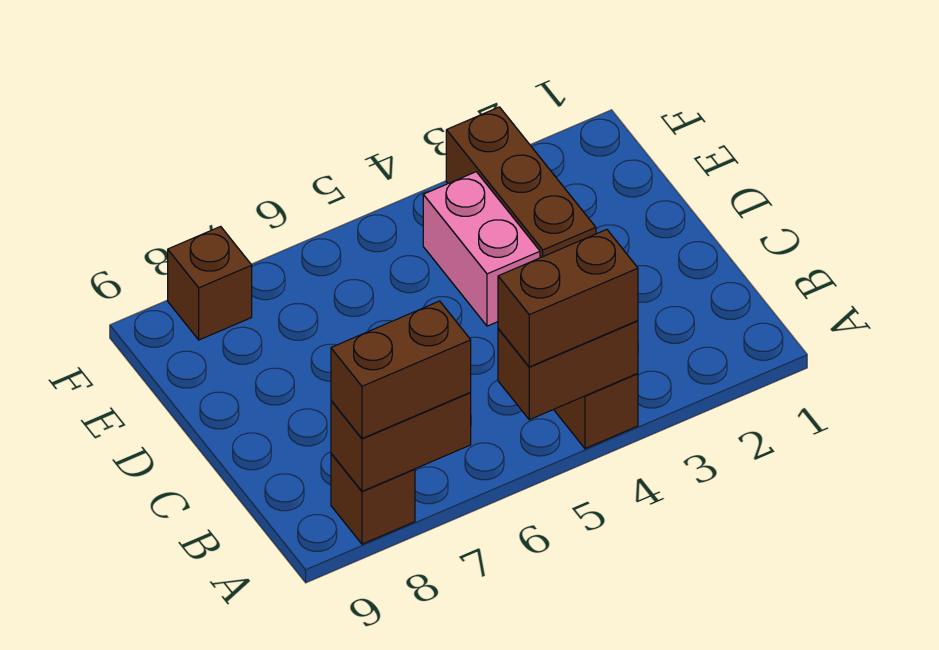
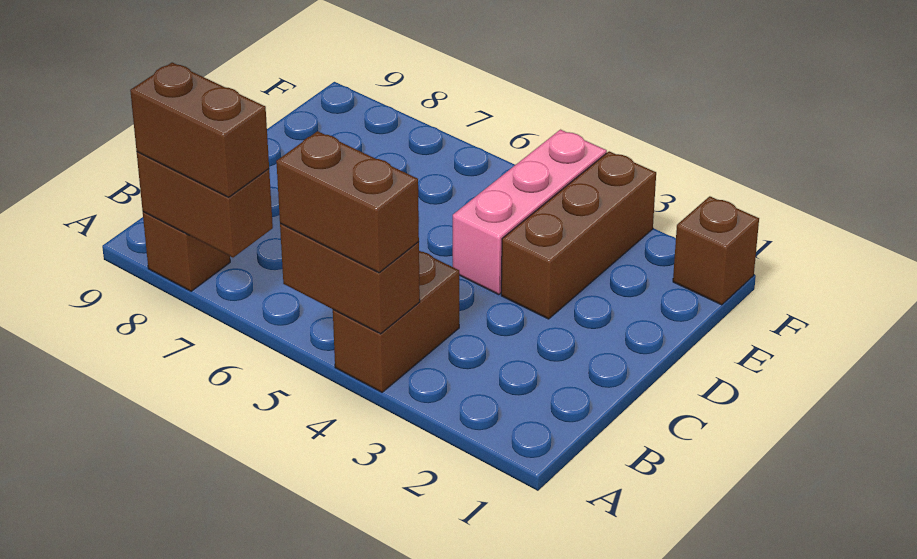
pink 1x2 brick [423,172,540,326] -> pink 1x3 brick [453,130,607,295]
brown 1x1 brick [168,226,252,340] -> brown 1x1 brick moved to [673,196,759,305]

